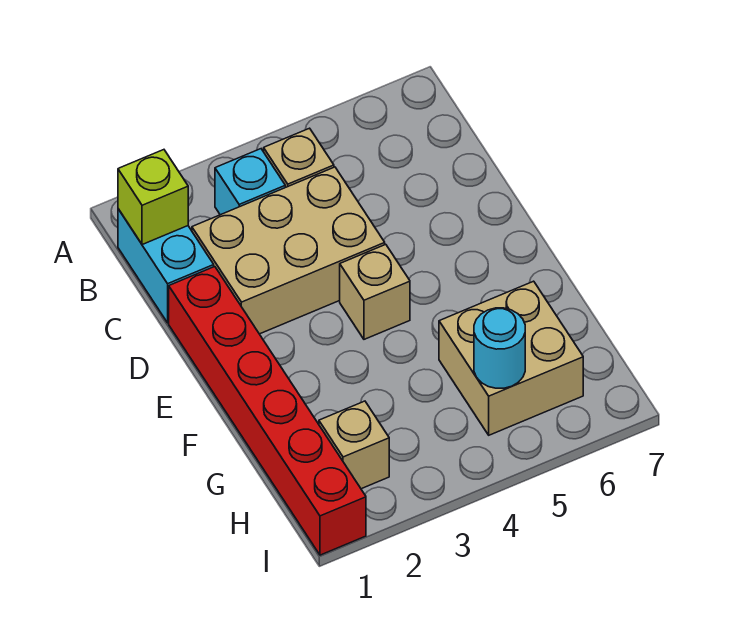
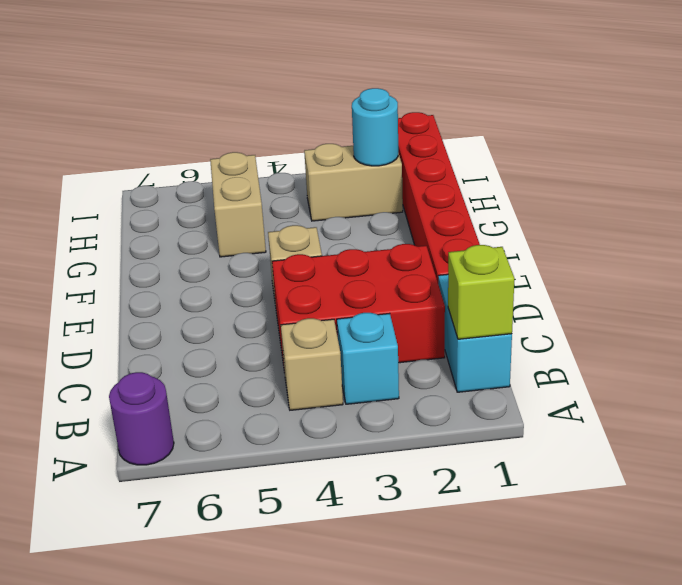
none -> purple 1x1 round brick [109,372,174,465]
tan 2x3 brick [192,167,385,334] -> red 2x3 brick [272,244,445,373]
tan 2x2 brick [439,281,583,435] -> tan 1x2 brick [210,152,266,257]
tan 1x1 brick [319,401,389,489] -> tan 1x2 brick [304,144,403,221]
cyan 1x1 round brick [474,308,525,388] -> cyan 1x1 round brick moved to [352,88,398,166]

